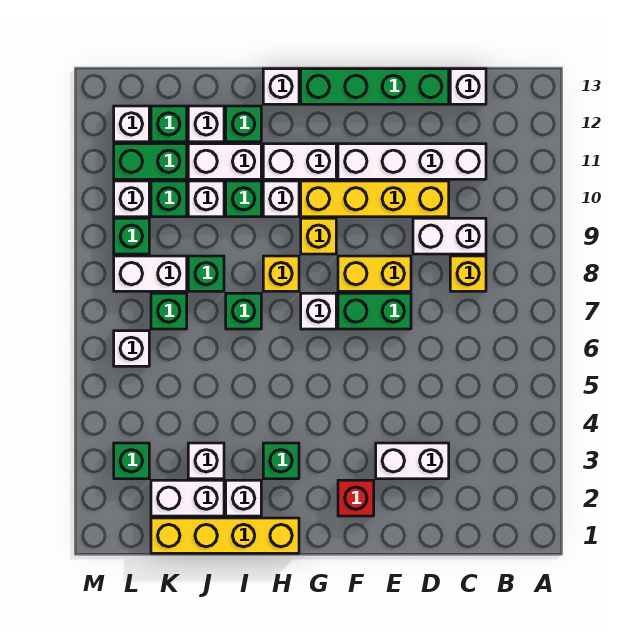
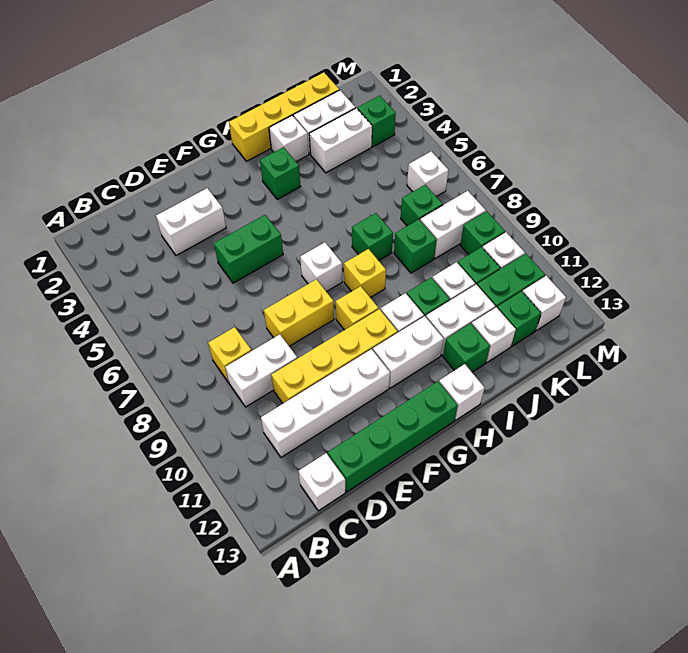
green 1x2 brick [338,293,411,329] -> green 1x2 brick moved to [214,215,283,283]
red 1x1 brick [338,480,374,516] -> none
white 1x1 brick [188,443,224,479] -> white 1x2 brick [309,108,372,173]

